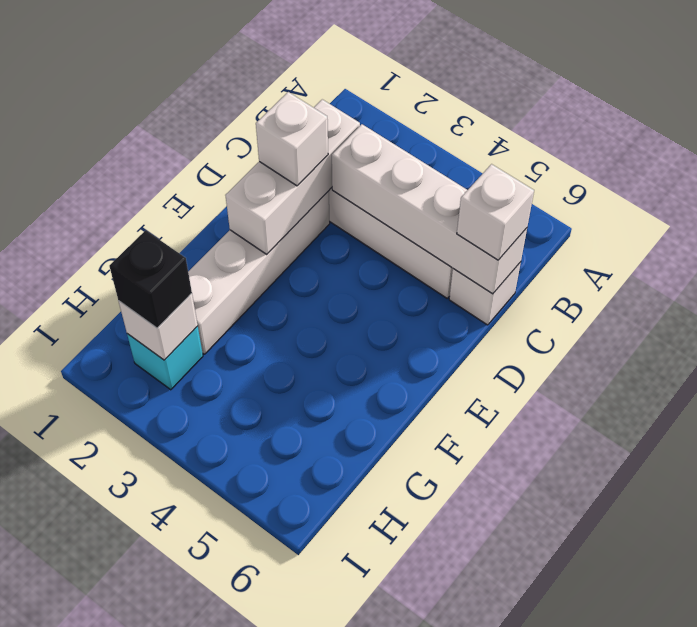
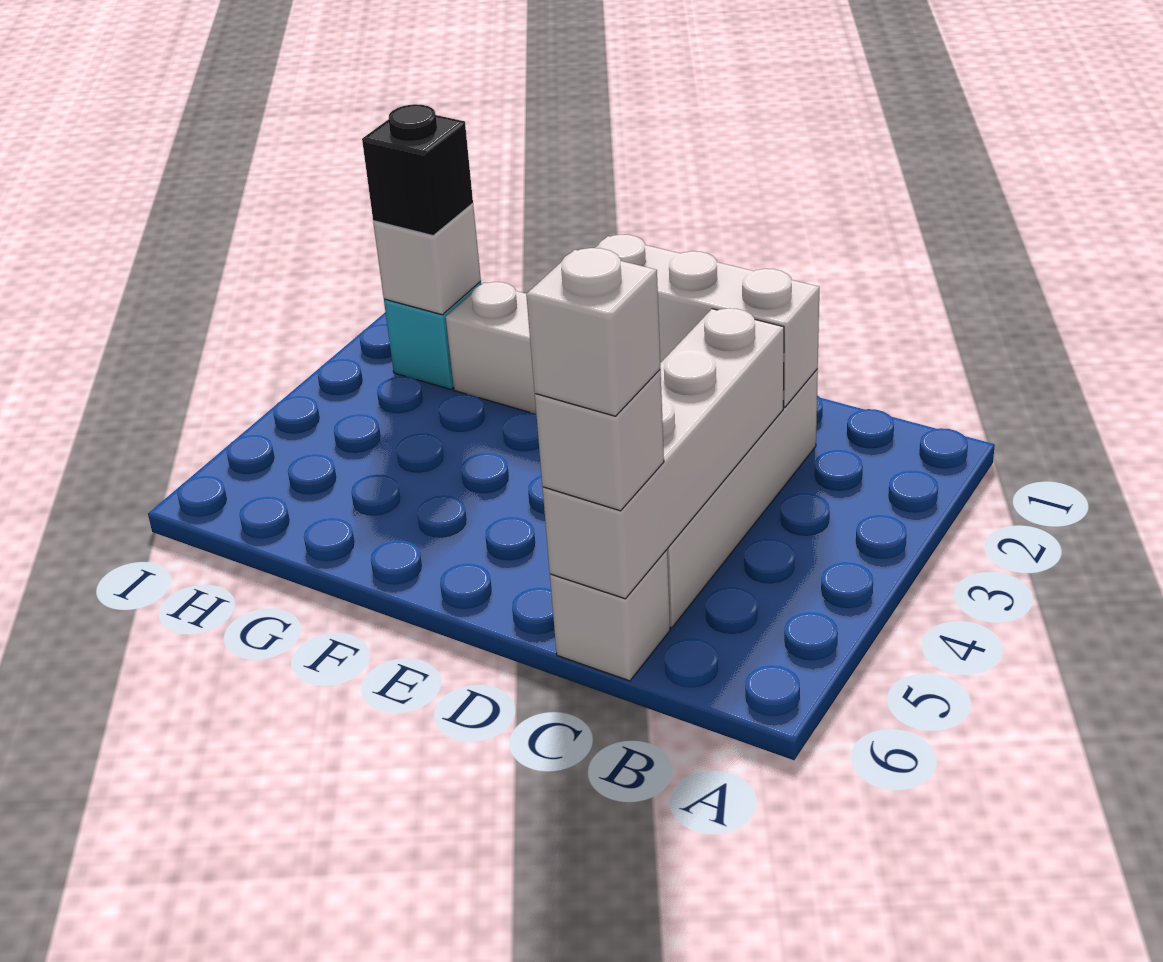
white 1x1 brick [256,92,328,186] -> white 1x1 brick moved to [526,248,661,416]

